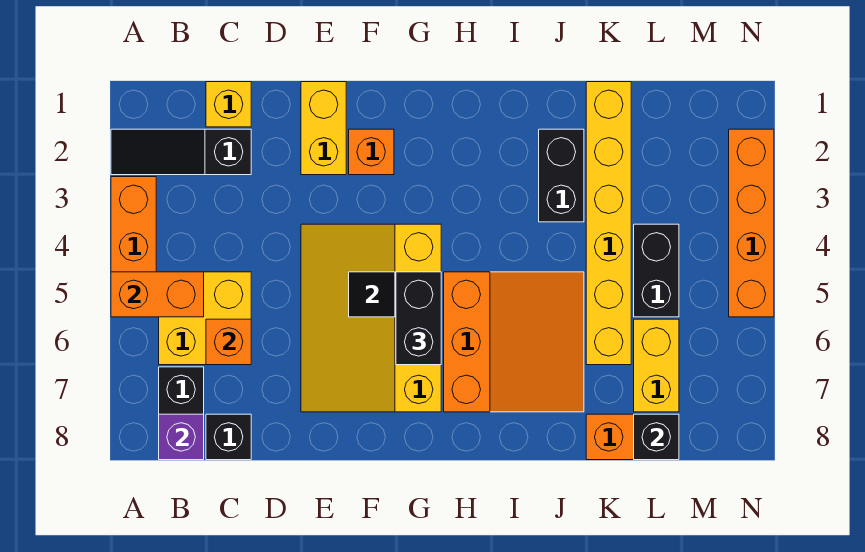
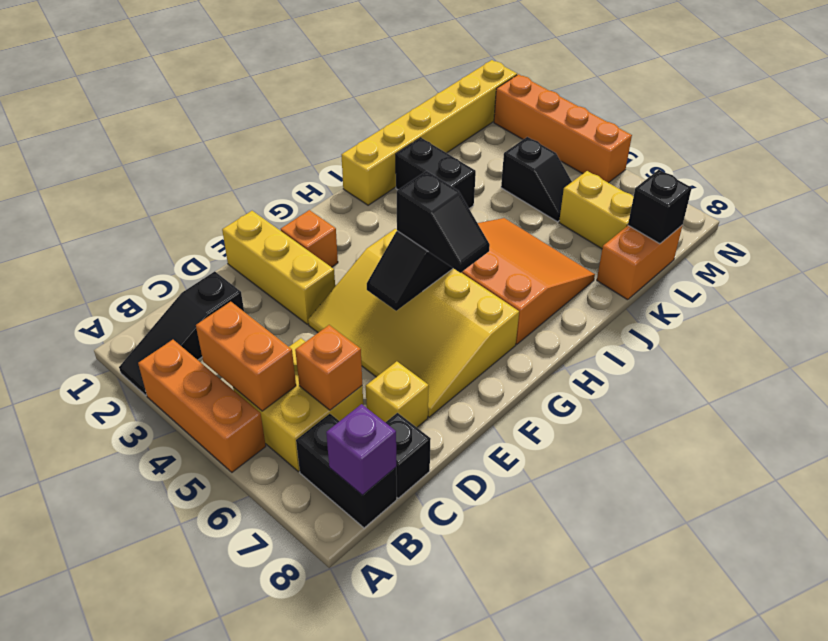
orange 1x2 brick [111,272,204,317] -> orange 1x2 brick turned to [196,302,296,411]
yellow 1x1 brick [206,82,251,127] -> yellow 1x1 brick moved to [366,361,429,427]
yellow 1x2 brick [301,82,346,175] -> yellow 1x3 brick [222,211,335,324]
black 1x2 brick [396,272,441,365] -> black 1x2 slope [397,171,490,273]
yellow 1x6 brick [586,82,631,365] -> yellow 1x6 brick turned to [341,60,517,205]
black 1x2 brick [634,224,679,317] -> black 1x2 slope [501,137,572,222]

